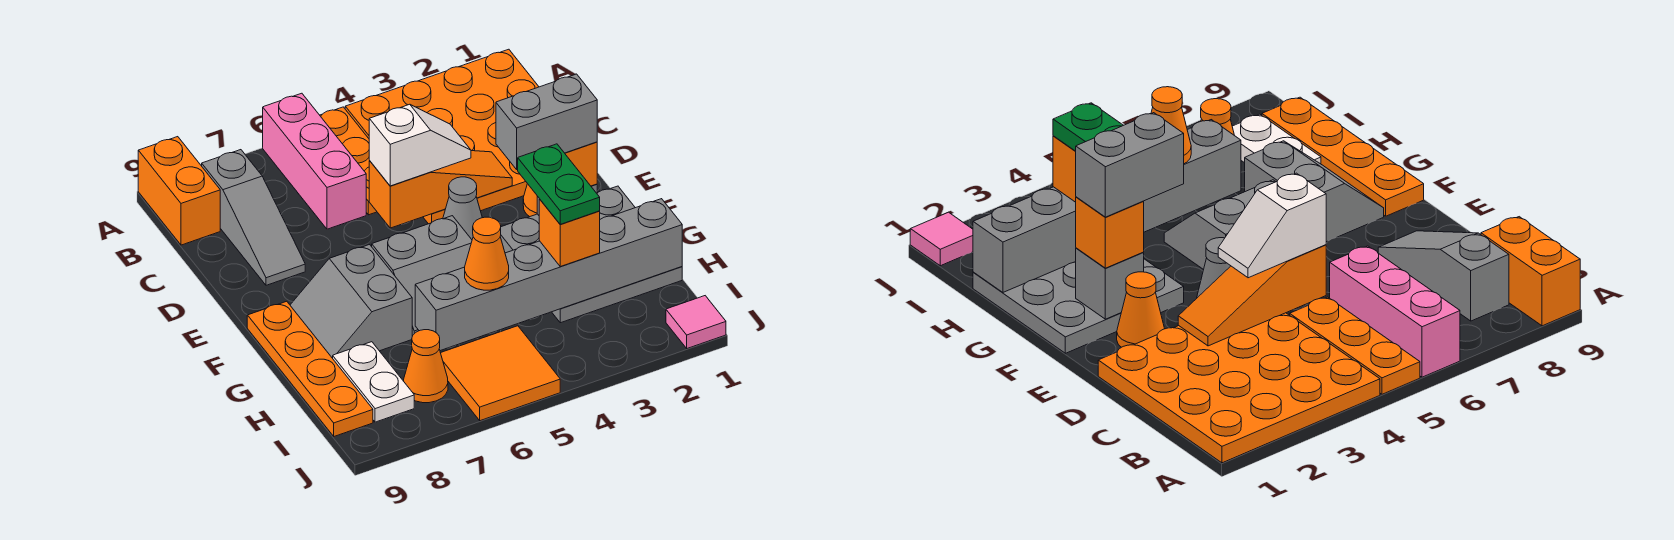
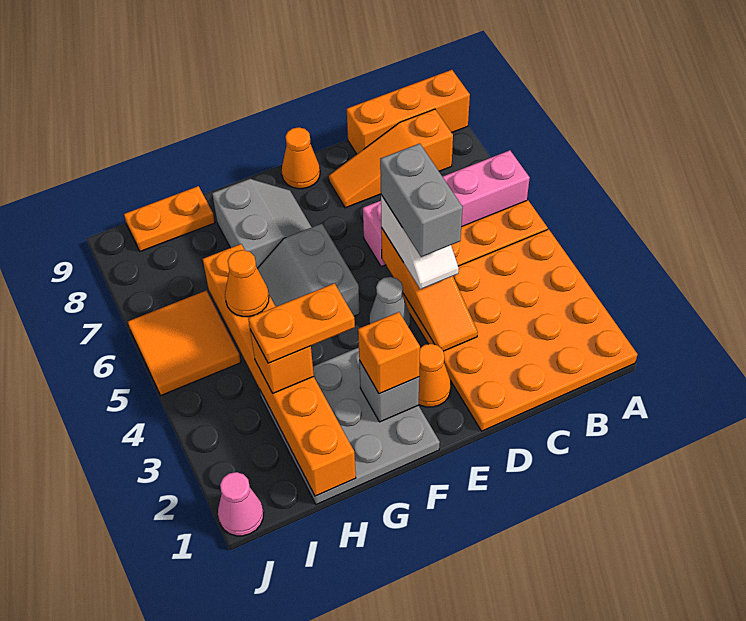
pink 1x3 brick [263,93,366,229] -> pink 1x4 brick [363,150,530,267]
orange 1x2 brick [138,137,220,245] -> orange 1x3 brick [347,70,470,154]
grey 1x3 slope [202,150,305,285] -> orange 1x3 slope [329,109,453,208]
grey 1x2 brick [496,74,597,170] -> grey 1x2 brick moved to [380,144,463,257]
grey 2x2 slope [290,245,412,358] -> grey 2x2 slope turned to [212,179,312,268]
orange 1x4 plate [247,301,373,436] -> orange 1x2 plate [124,186,215,252]
green 1x2 plate [518,144,600,224] -> orange 1x2 plate [248,283,355,363]
grey 1x6 brick [415,199,682,351] -> orange 1x6 brick [203,244,356,496]
white 1x2 plate [333,342,414,422] -> none
orange 1x1 cone [404,330,448,403] -> orange 1x1 cone moved to [282,127,320,189]
pink 1x1 tile [666,296,726,348] -> pink 1x1 cone [218,472,264,536]

